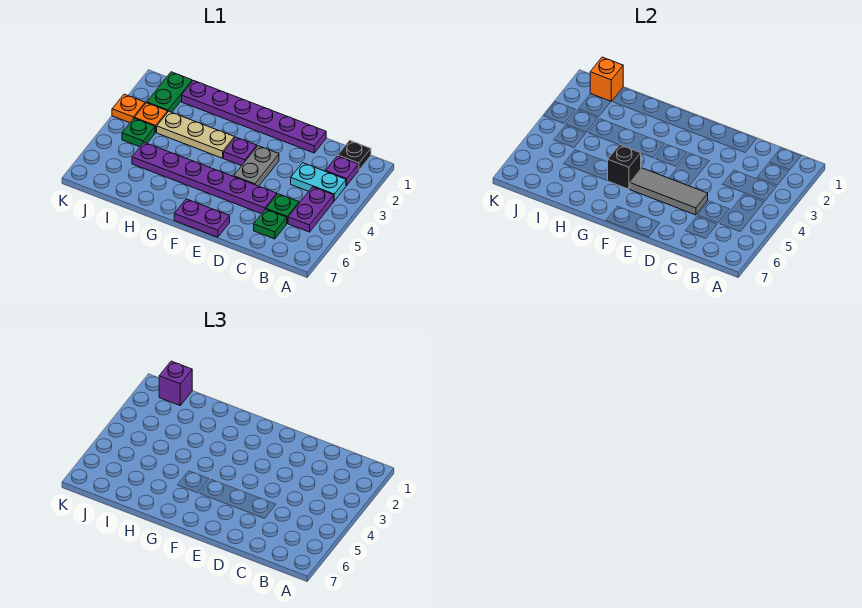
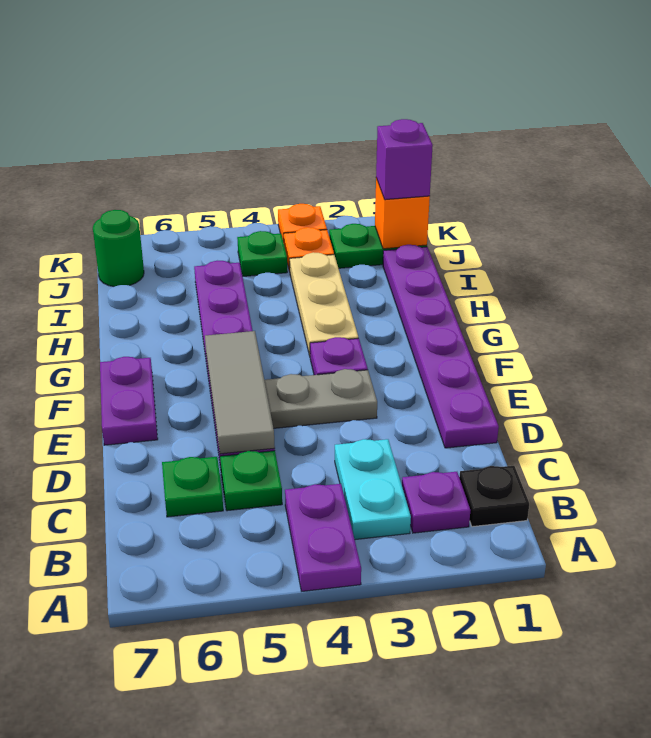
purple 1x2 plate [288,187,334,232] -> purple 1x2 plate turned to [285,484,361,591]
black 1x1 brick [608,145,641,189] -> none
none -> green 1x1 round brick [93,210,144,287]

